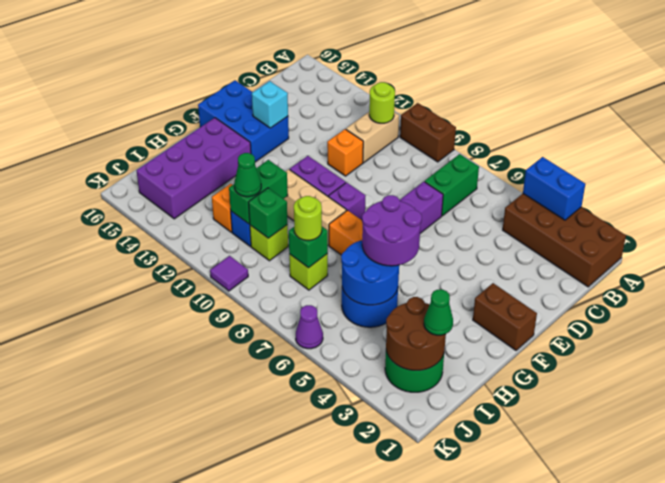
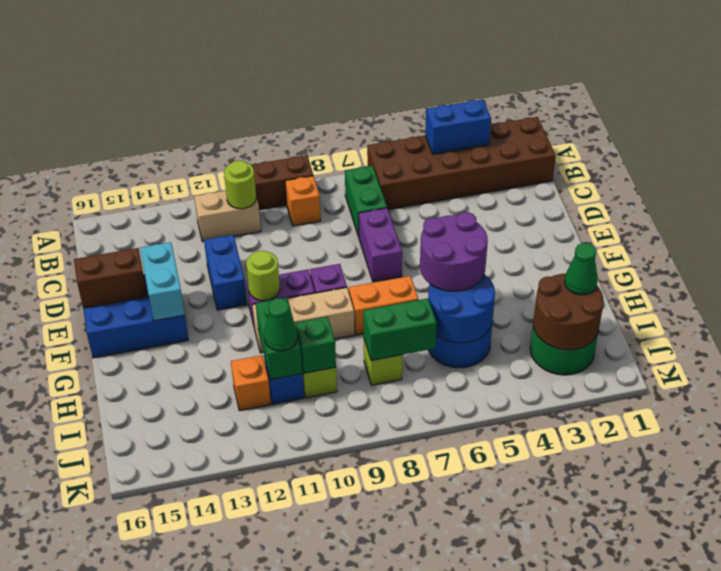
brown 2x4 brick [503,194,626,287] -> brown 2x6 brick [367,117,556,209]
tan 1x2 brick [346,112,399,163] -> tan 1x2 brick turned to [194,191,261,242]
orange 1x1 brick [327,129,363,176] -> orange 1x1 brick moved to [285,176,321,226]
none -> blue 1x2 brick [204,235,247,310]
cyan 1x1 brick [252,81,288,128] -> cyan 1x2 brick [140,242,185,321]
brown 1x2 brick [473,283,537,350] -> brown 1x2 brick moved to [74,248,147,308]
purple 2x4 brick [136,118,251,219] -> none
green 1x1 brick [289,227,328,268] -> green 1x2 brick [363,298,437,361]
lime 1x1 round brick [294,196,322,240] -> lime 1x1 round brick moved to [246,251,280,301]
purple 1x1 cone [296,305,323,349] -> none
purple 1x1 tile [210,256,248,291] -> none

